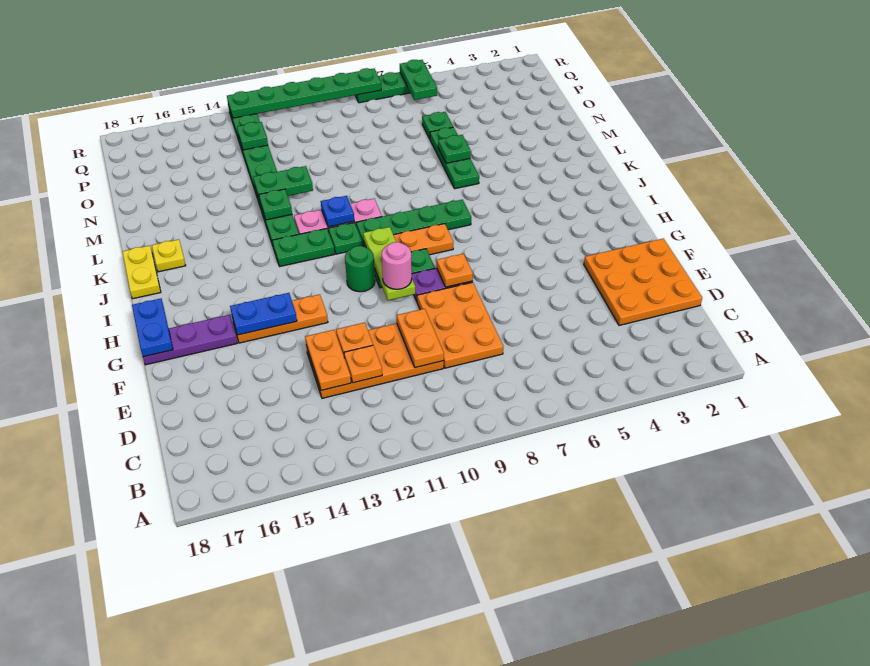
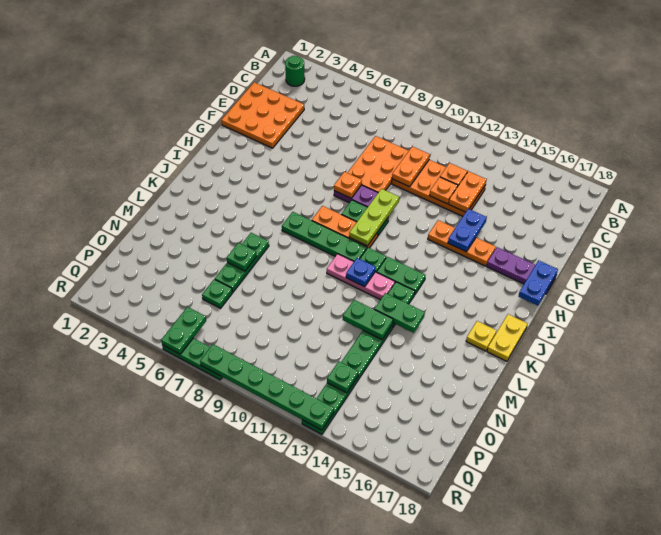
pink 1x1 round brick [382,242,412,289] -> none
blue 1x2 plate [230,293,297,335] -> blue 1x2 plate turned to [448,209,487,252]
green 1x1 round brick [345,246,375,292] -> green 1x1 round brick moved to [285,56,305,86]
green 1x1 plate [259,189,292,220] -> green 1x2 plate [374,293,425,333]

